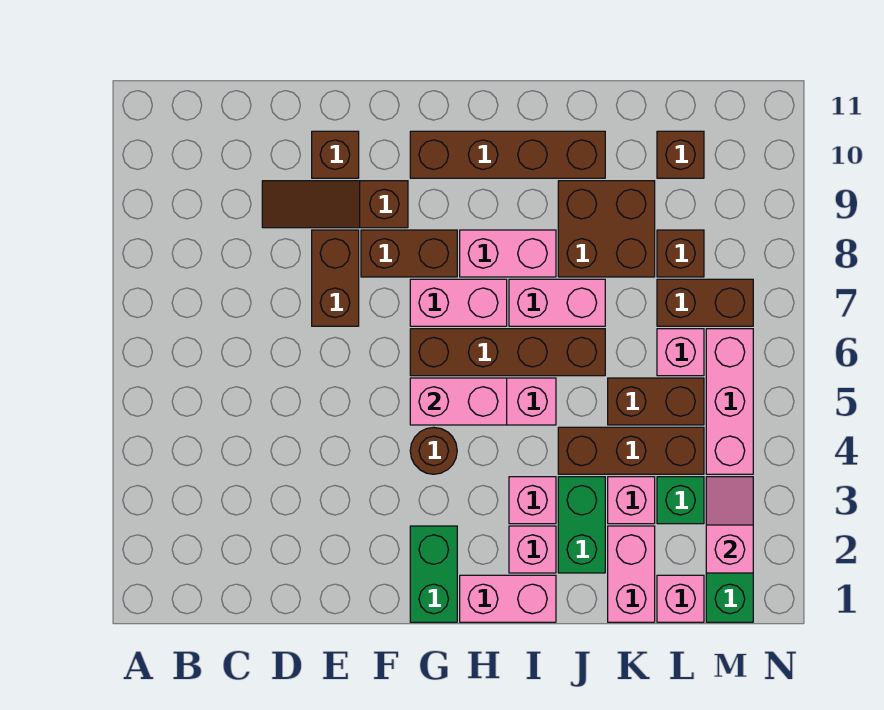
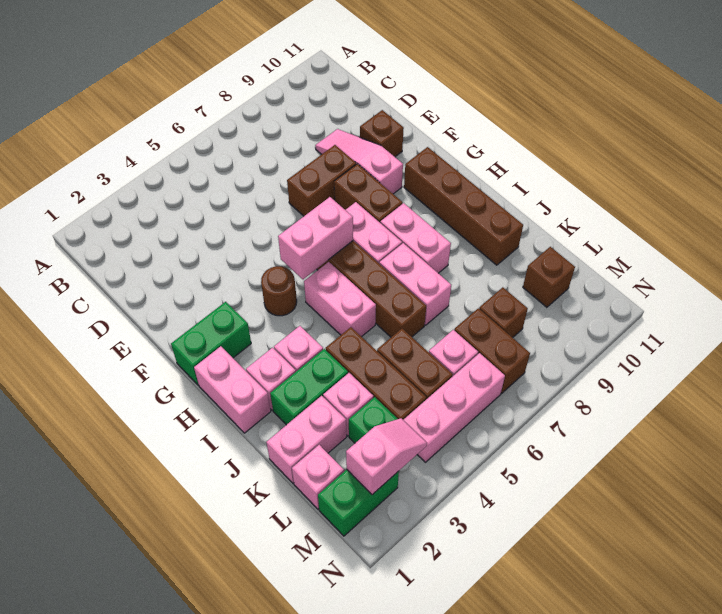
brown 1x3 slope [262,181,408,228] -> pink 1x3 slope [315,129,403,194]
pink 1x2 brick [410,378,507,425] -> pink 1x2 brick turned to [278,197,353,279]
brown 2x2 brick [558,181,655,277] -> none

